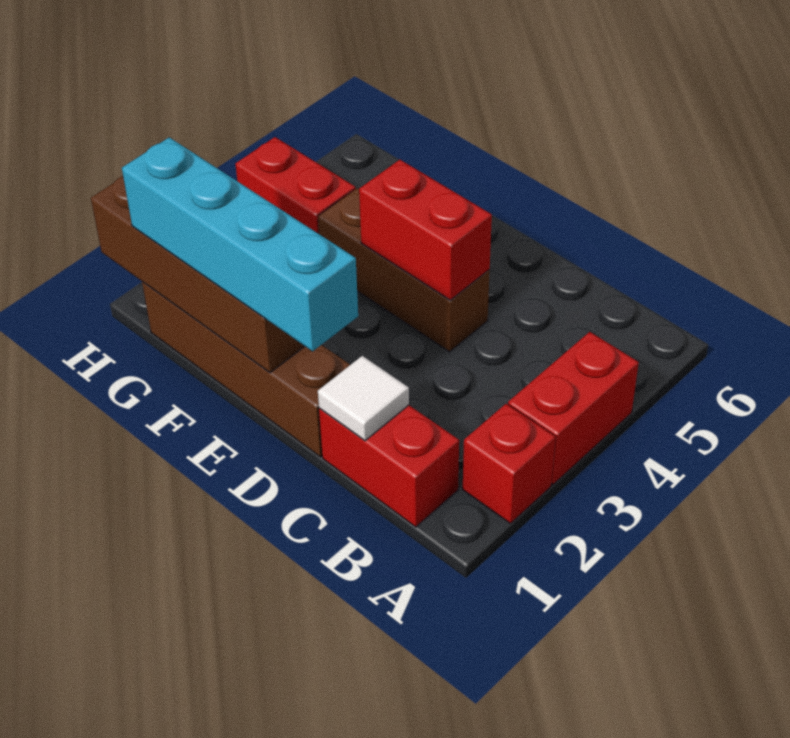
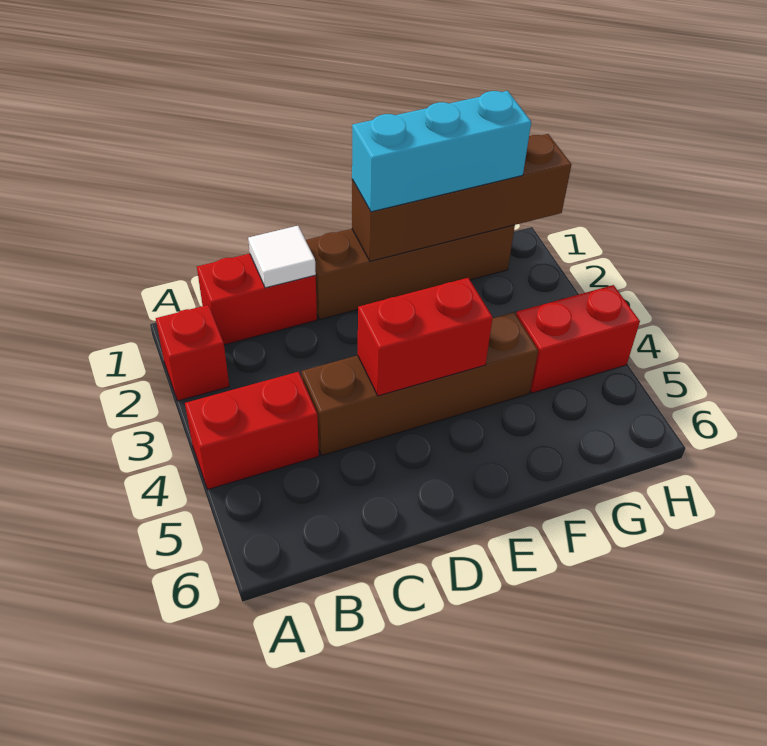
red 1x2 brick [508,332,639,484] -> red 1x2 brick turned to [185,372,319,489]
cyan 1x4 brick [122,137,358,351] -> cyan 1x3 brick [352,91,531,212]
brown 1x3 brick [318,188,490,352] -> brown 1x4 brick [302,312,538,455]

